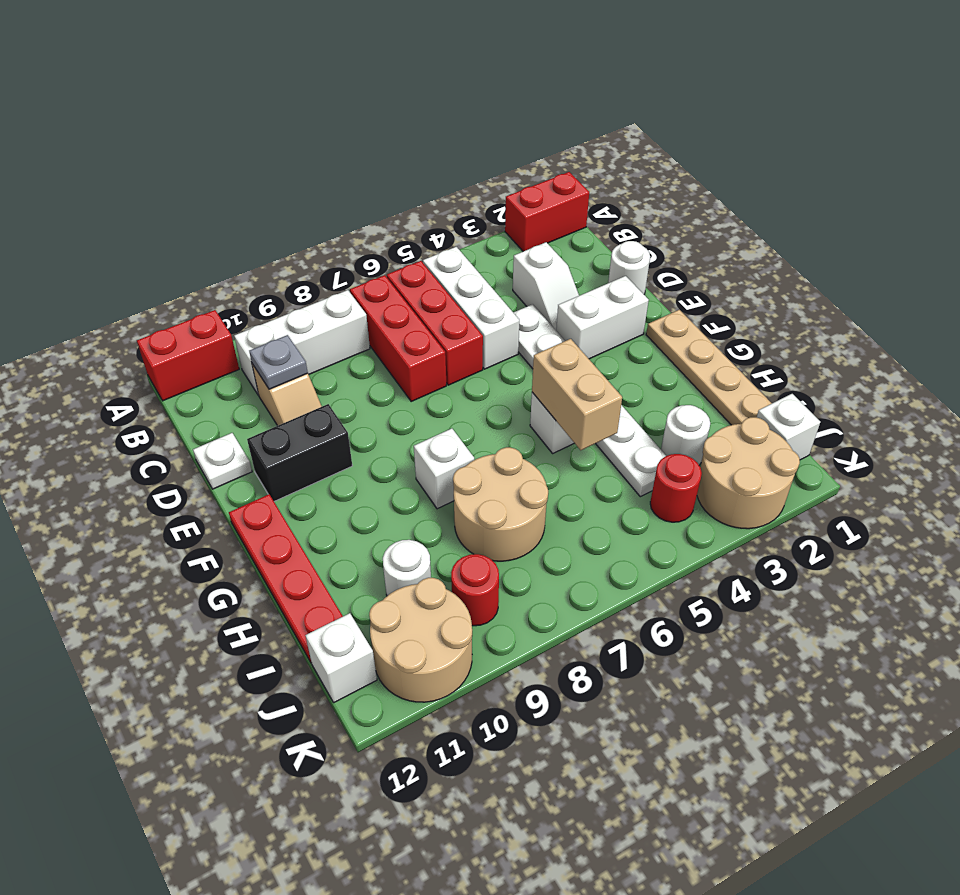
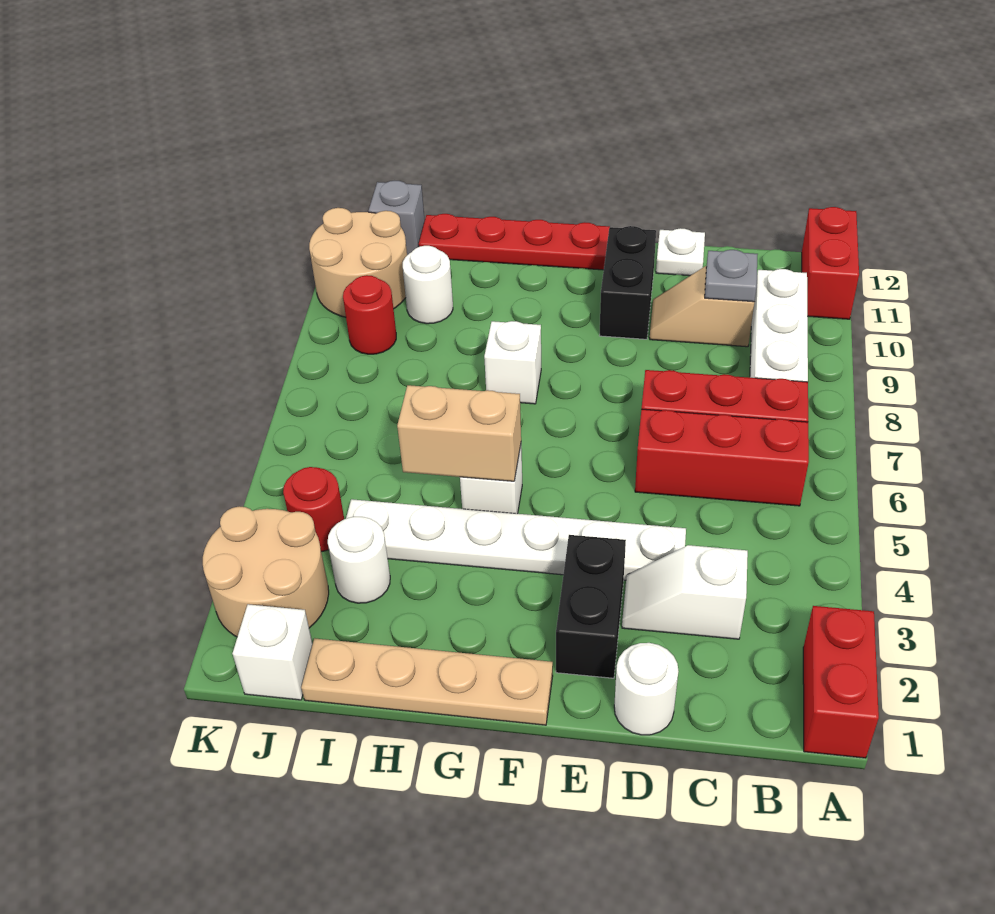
white 1x3 brick [423,247,519,369] -> none
white 1x2 brick [556,276,649,359] -> black 1x2 brick [556,535,626,678]
tan 2x2 round brick [453,447,548,561] -> none
white 1x1 brick [305,613,377,703] -> grey 1x1 brick [369,181,425,255]

